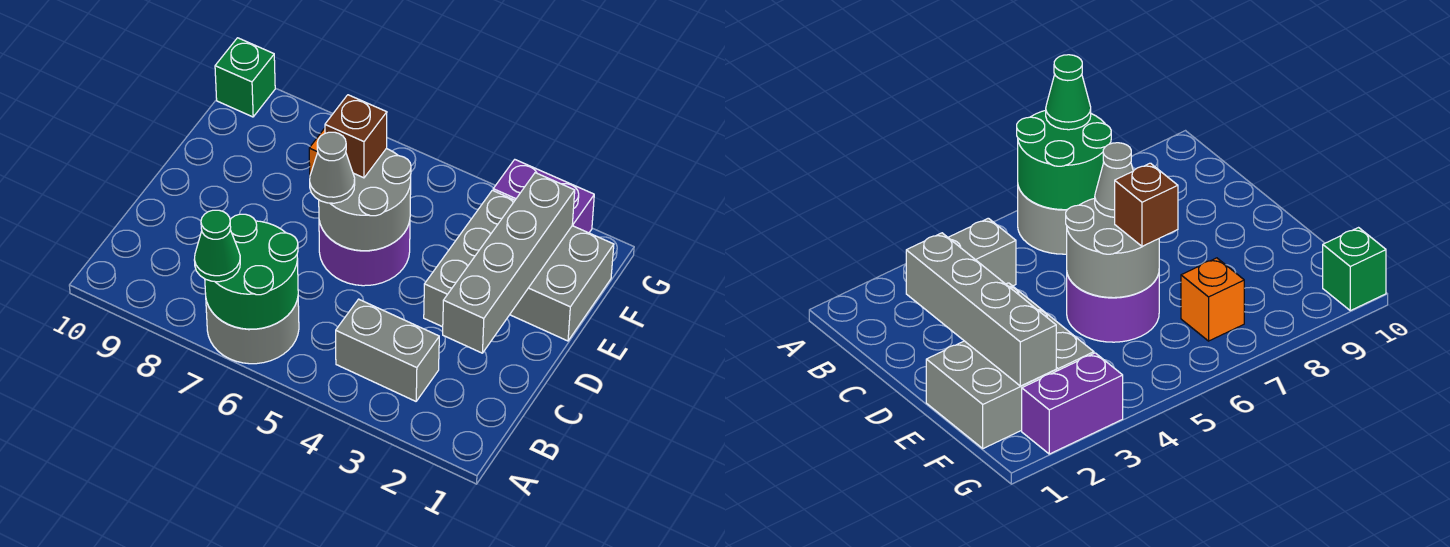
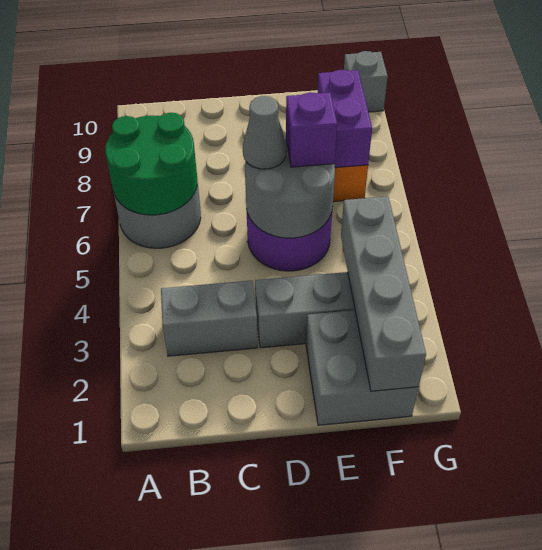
green 1x1 cone [194,210,240,282] -> none
grey 1x2 brick [336,299,439,401] -> grey 1x2 brick turned to [161,280,258,356]
grey 1x4 brick [443,173,575,353] -> grey 1x4 brick turned to [341,196,426,391]
brown 1x1 brick [325,95,387,178] -> purple 1x1 brick [286,92,337,167]
purple 1x2 brick [493,160,594,233] -> purple 1x2 brick moved to [318,70,372,168]
green 1x1 brick [215,38,275,117] -> grey 1x1 brick [344,51,388,112]

